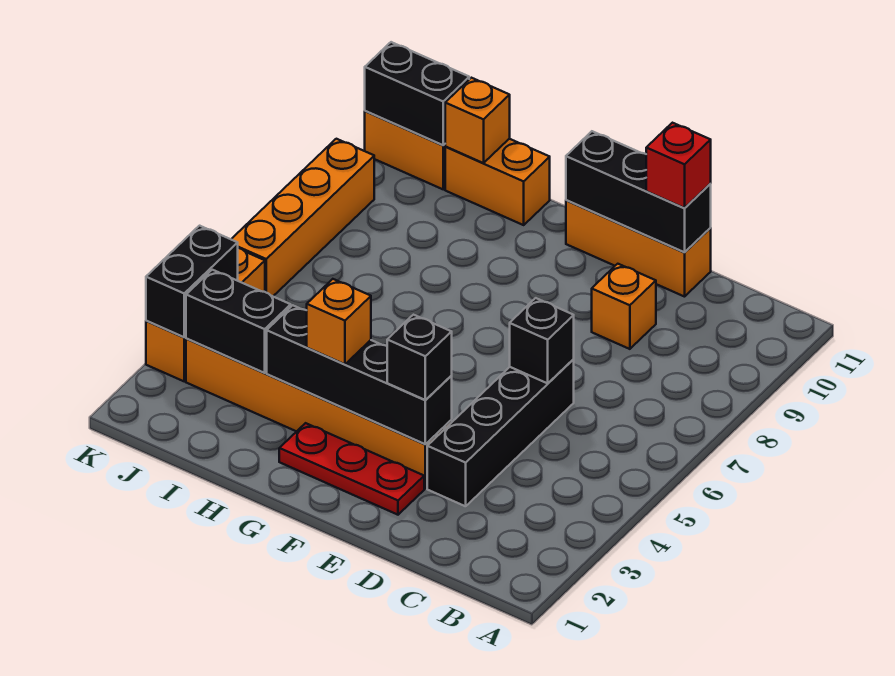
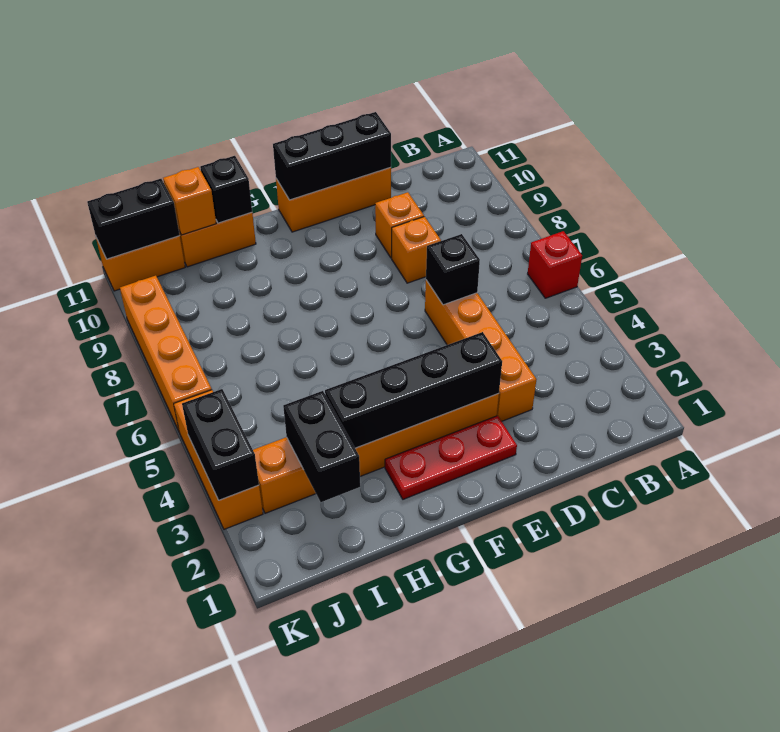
black 1x4 brick [427,359,574,506] -> orange 1x4 brick [425,280,537,421]
red 1x1 brick [646,123,711,208] -> red 1x1 brick moved to [528,231,582,298]
black 1x1 brick [387,315,452,400] -> black 1x1 brick moved to [200,156,252,223]
orange 1x1 brick [307,279,371,364] -> orange 1x1 brick moved to [392,217,441,283]
black 1x2 brick [186,270,291,373] -> black 1x2 brick turned to [283,391,360,502]

